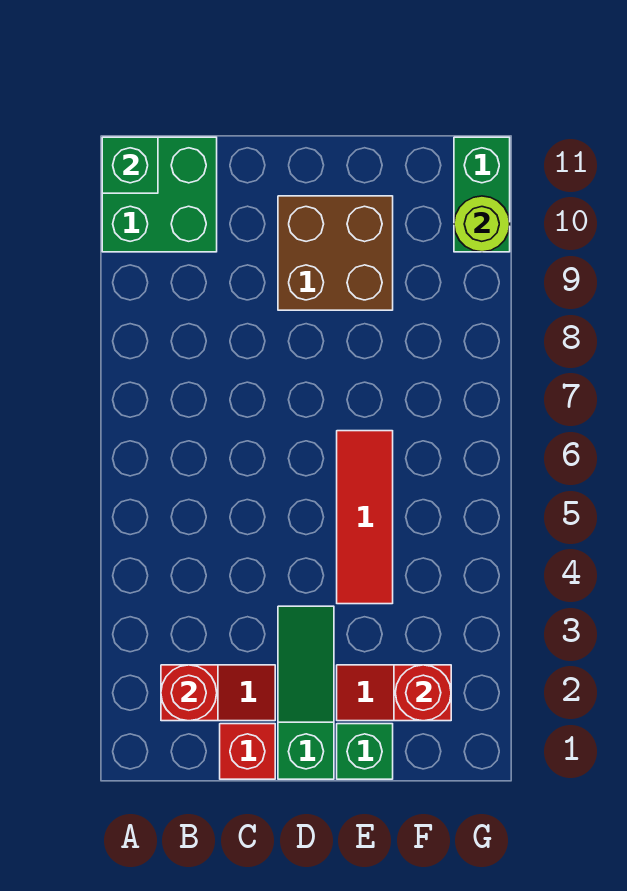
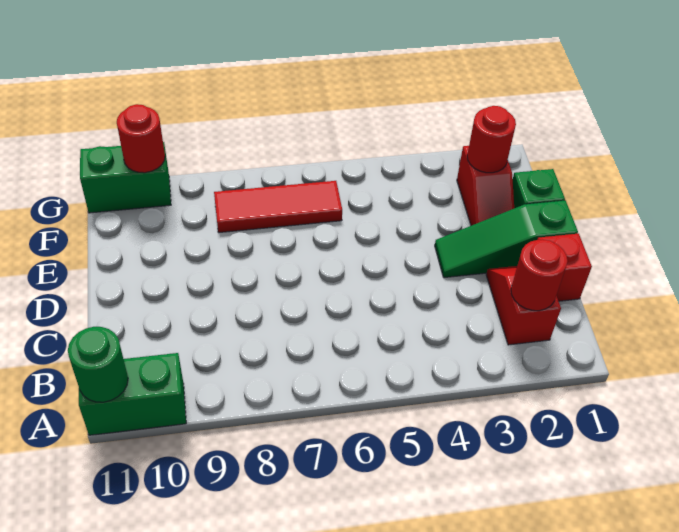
green 2x2 brick [102,137,217,252] -> green 1x2 brick [79,353,186,435]
green 1x1 brick [102,137,158,193] -> green 1x1 round brick [68,327,128,402]
brown 2x2 brick [278,196,393,310] -> none
red 1x3 tile [337,431,393,604] -> red 1x3 tile moved to [214,181,342,233]
lime 1x1 round brick [454,196,510,252] -> red 1x1 round brick [117,104,165,173]

